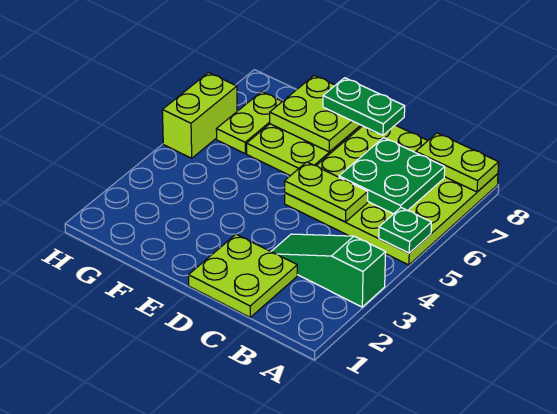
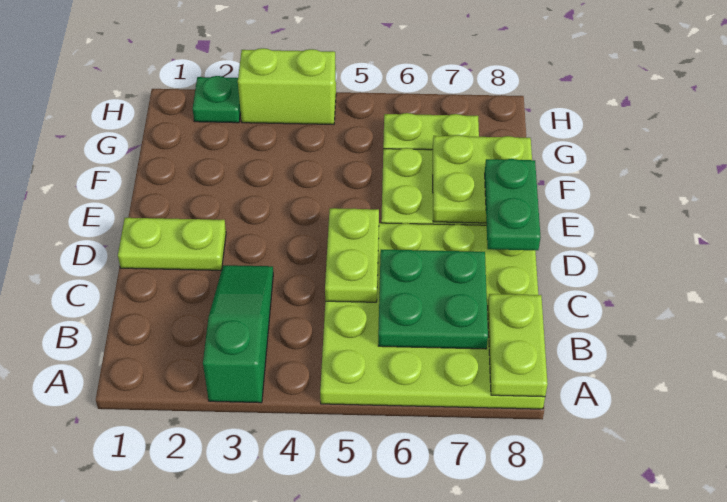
green 1x1 plate [379,208,431,253] -> green 1x1 plate moved to [193,76,241,123]
lime 2x2 plate [189,234,297,317] -> lime 1x2 plate [118,218,226,270]
lime 1x2 brick [162,73,237,158] -> lime 1x2 brick moved to [238,48,336,124]

